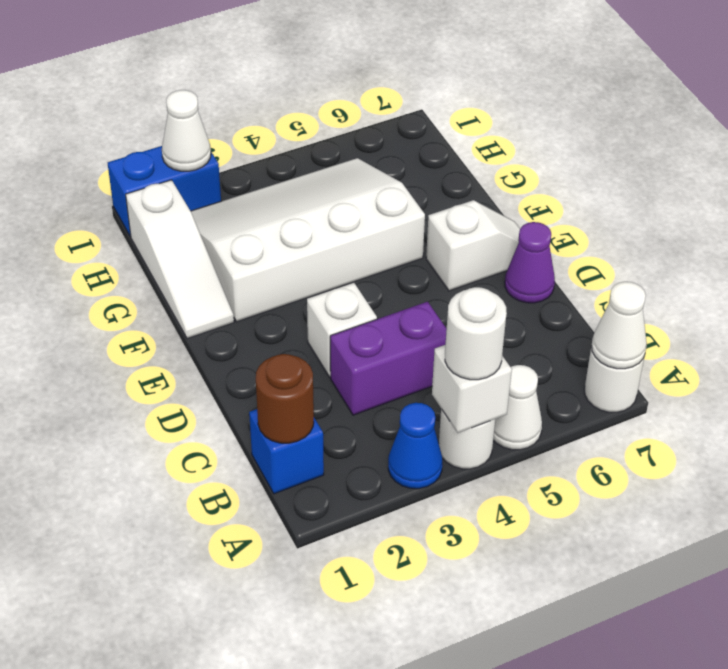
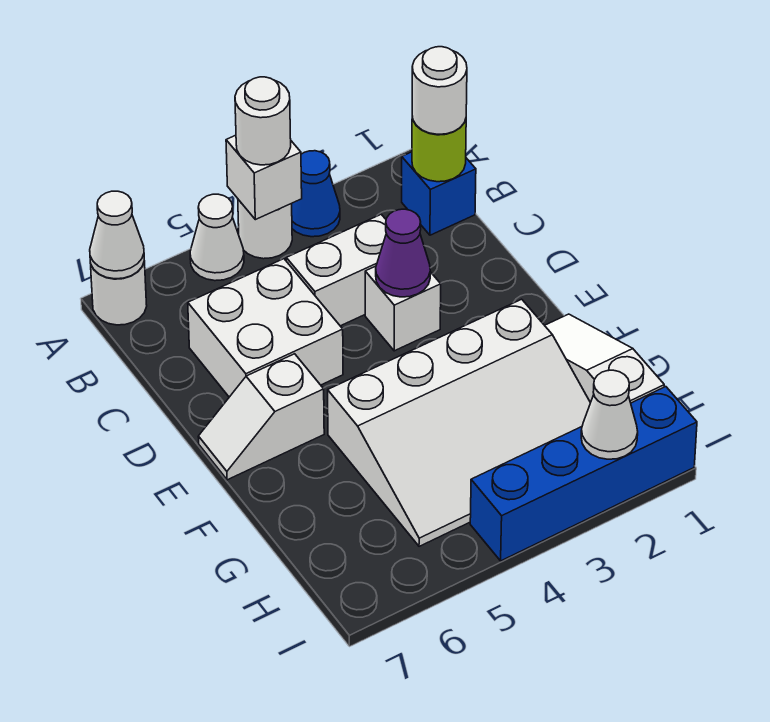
brown 1x1 round brick [256,354,314,443] -> lime 1x1 round brick [412,117,466,182]
none -> white 1x1 round brick [412,47,467,134]
purple 1x2 brick [330,302,447,415] -> white 1x2 brick [286,214,386,326]
none -> white 2x2 brick [188,259,343,397]
purple 1x1 cone [505,222,555,303] -> purple 1x1 cone moved to [376,209,430,297]
blue 1x2 brick [108,146,221,237] -> blue 1x4 brick [470,387,697,561]

